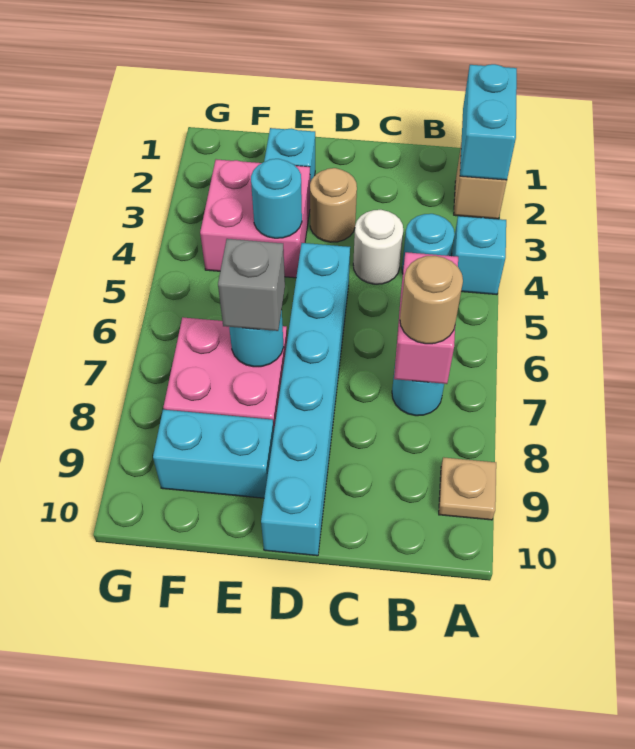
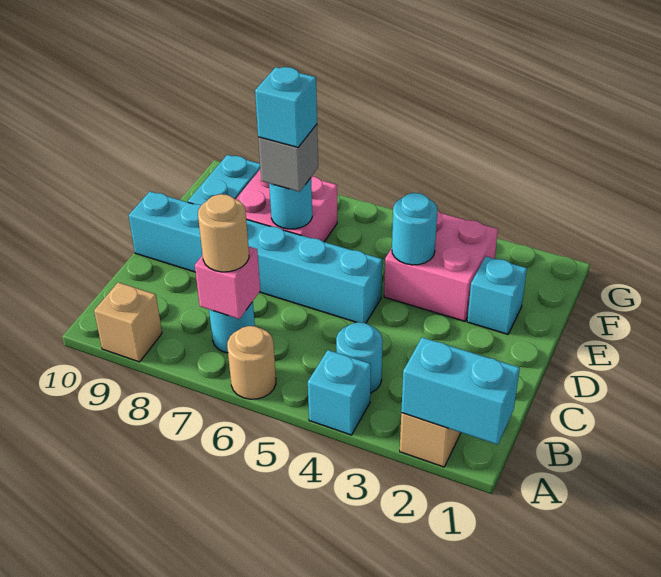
tan 1x1 plate [439,457,496,520] -> tan 1x1 brick [94,282,162,362]
pink 1x2 brick [394,252,458,384] -> pink 1x1 brick [195,246,260,319]
white 1x1 round brick [353,210,403,284] -> none
tan 1x1 round brick [310,168,357,242] -> tan 1x1 round brick moved to [227,326,276,399]
none -> cyan 1x1 brick [255,67,317,147]

